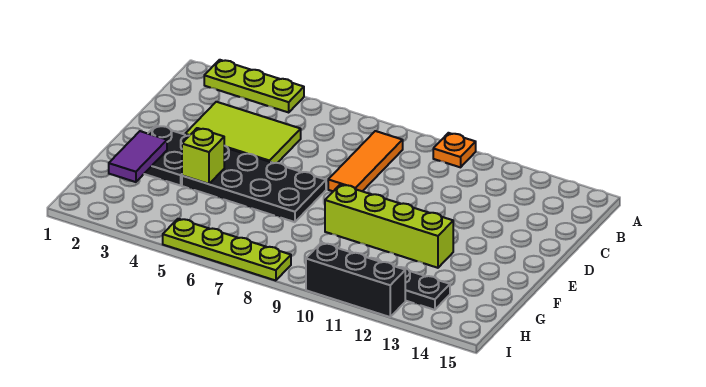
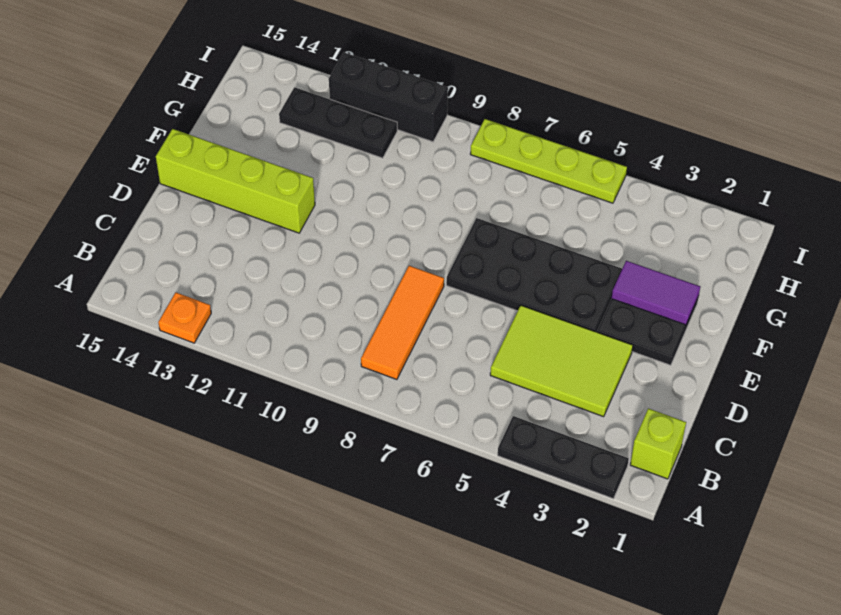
lime 1x3 plate [204,60,304,112] -> black 1x3 plate [498,416,629,499]
orange 1x1 plate [433,133,476,167] -> orange 1x1 plate moved to [158,293,211,343]
purple 1x2 tile [109,131,167,182] -> purple 1x2 tile turned to [612,261,700,325]
lime 1x1 brick [182,128,224,184] -> lime 1x1 brick moved to [630,408,686,479]
lime 1x4 brick [325,184,453,268] -> lime 1x4 brick moved to [156,129,315,233]

